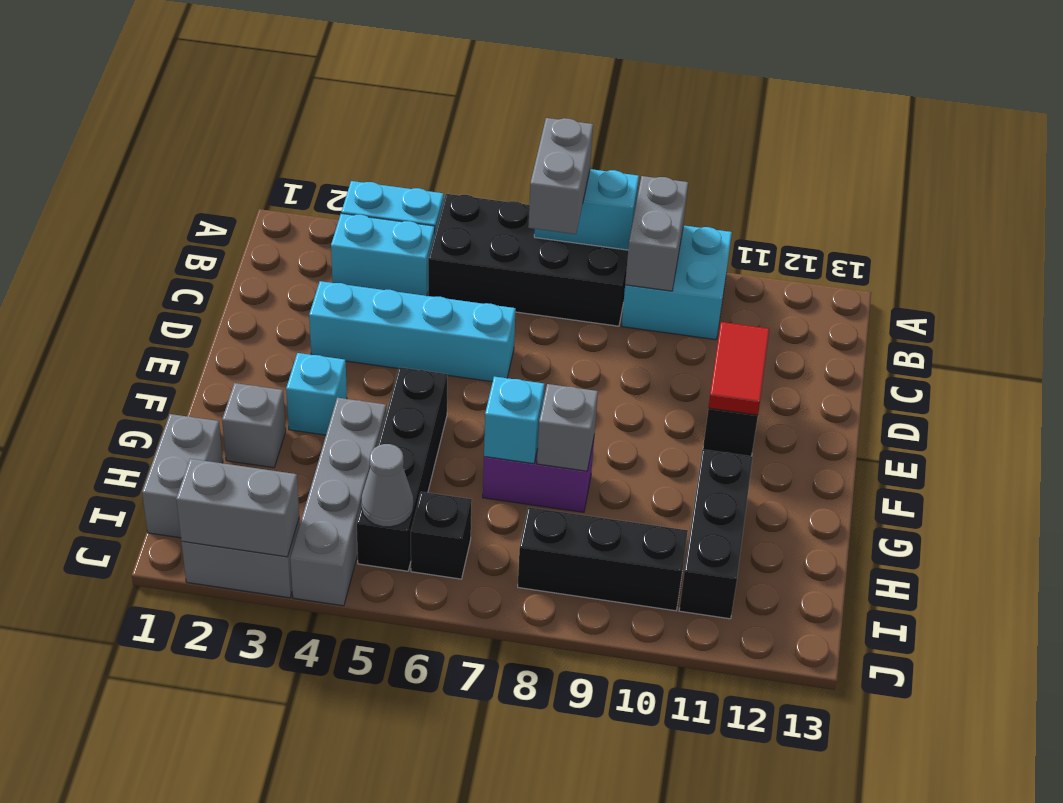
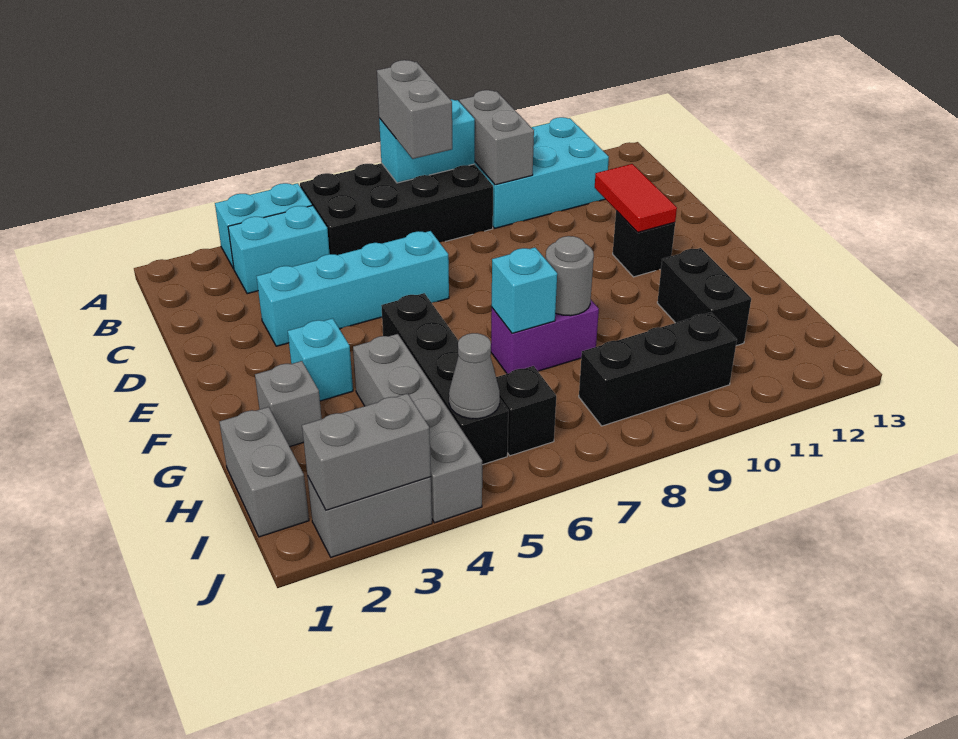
cyan 2x2 brick [622,226,732,340] -> cyan 2x3 brick [475,117,609,228]
grey 1x1 brick [537,384,598,471] -> grey 1x1 round brick [546,236,594,316]
black 1x3 brick [679,449,753,619] -> black 1x2 brick [657,248,751,346]

